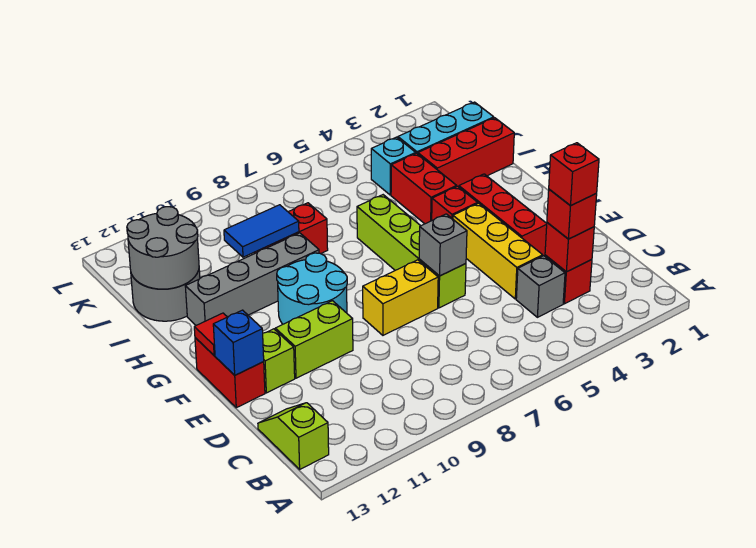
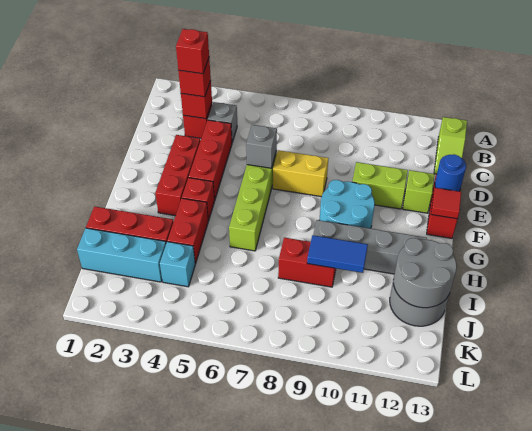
yellow 1x3 brick [453,203,543,299] -> red 1x3 brick [189,120,232,200]
blue 1x1 brick [213,310,264,375] -> blue 1x1 round brick [435,154,466,191]

